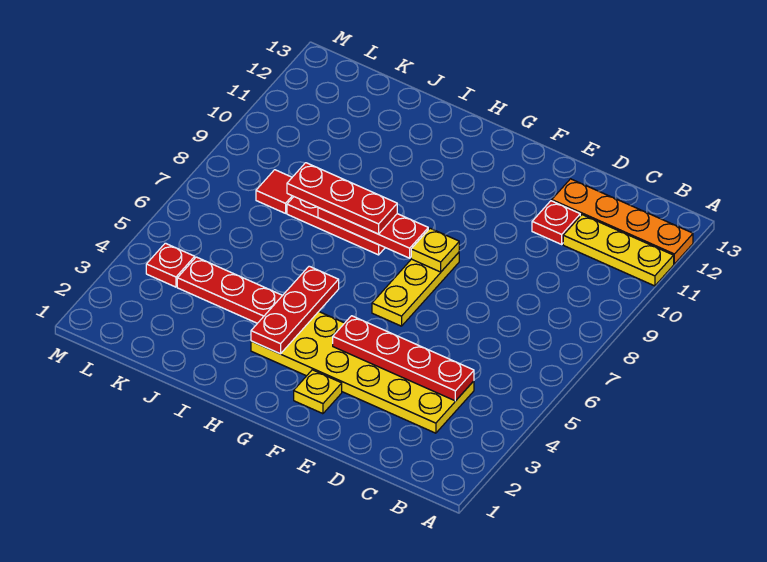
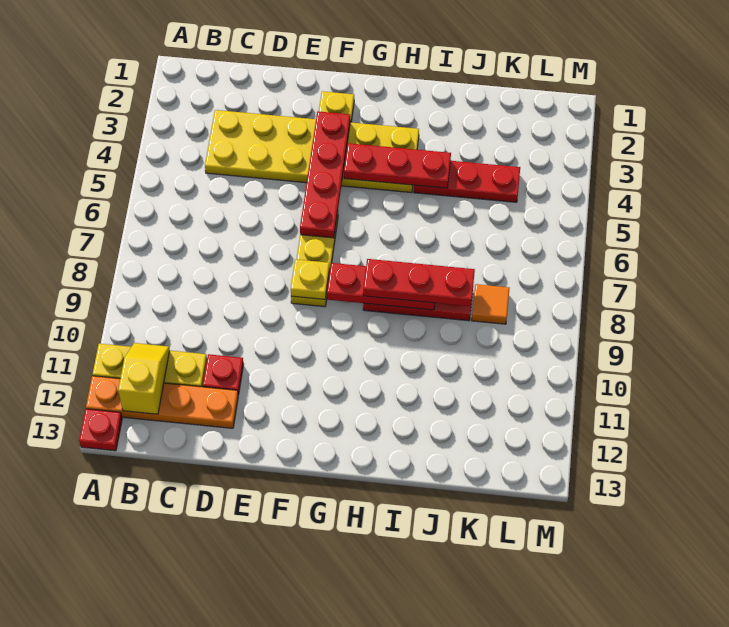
none -> yellow 1x2 slope [118,343,170,414]
red 1x4 plate [333,316,474,401] -> red 1x4 plate turned to [300,111,350,238]
red 1x3 plate [251,266,339,354] -> red 1x3 plate turned to [344,143,451,188]
red 1x1 tile [256,170,294,213] -> orange 1x1 tile [472,284,510,324]
red 1x1 plate [146,243,195,287] -> red 1x1 plate moved to [79,409,122,451]

